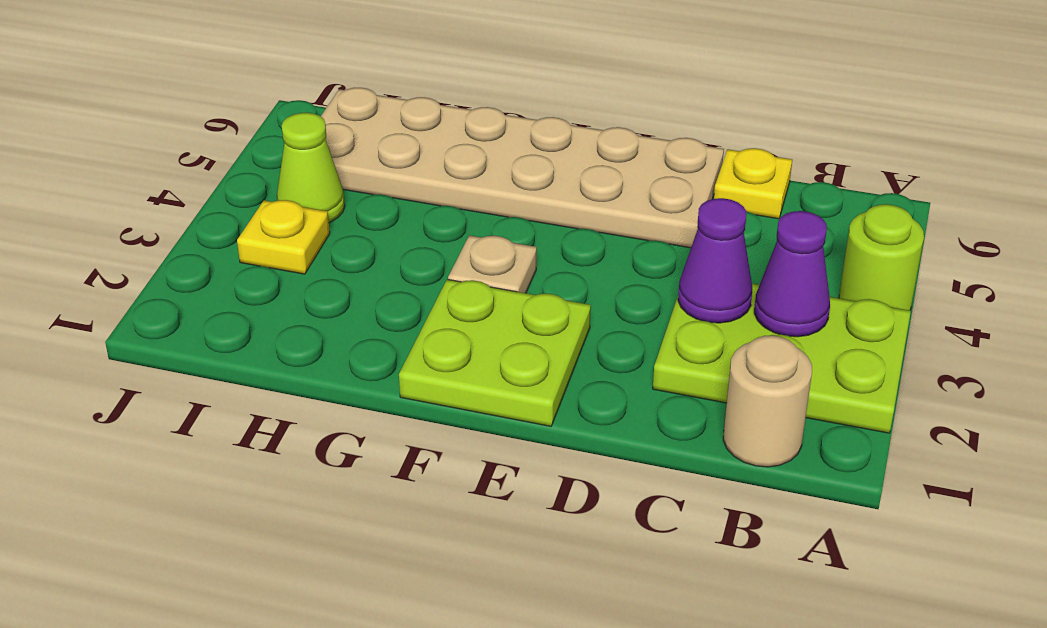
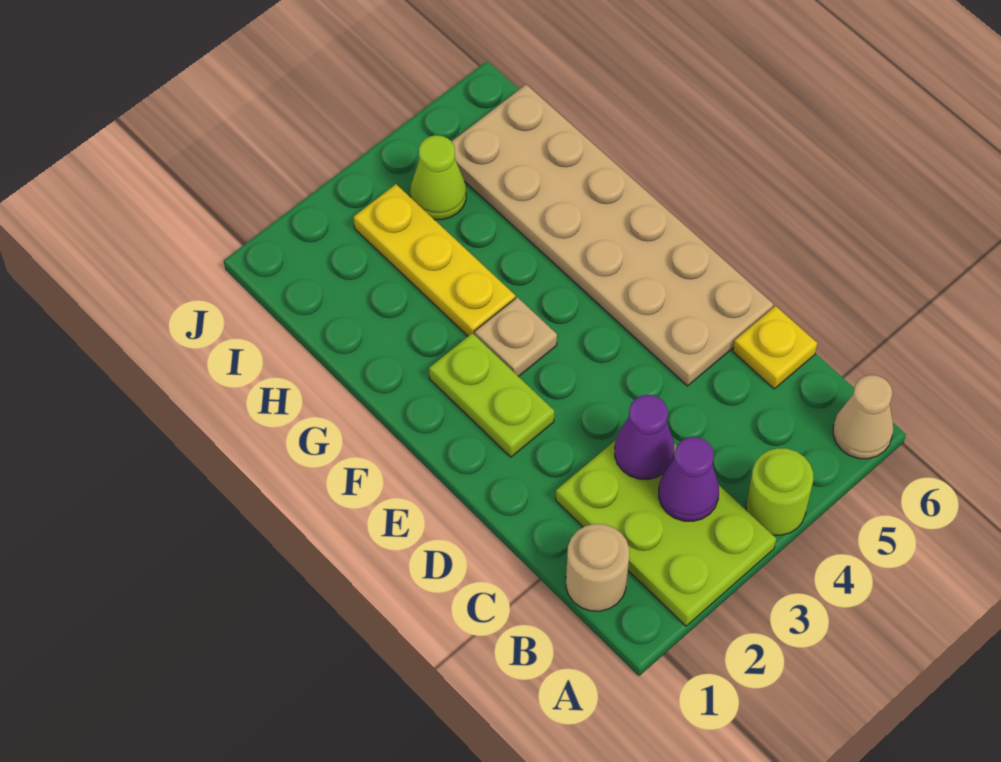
none -> tan 1x1 cone [833,375,893,459]
lime 2x2 plate [399,279,591,426] -> lime 1x2 plate [429,333,554,457]
yellow 1x1 plate [237,200,330,274] -> yellow 1x3 plate [354,184,515,336]

